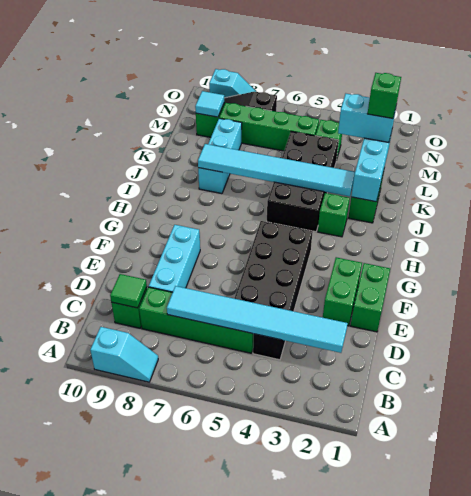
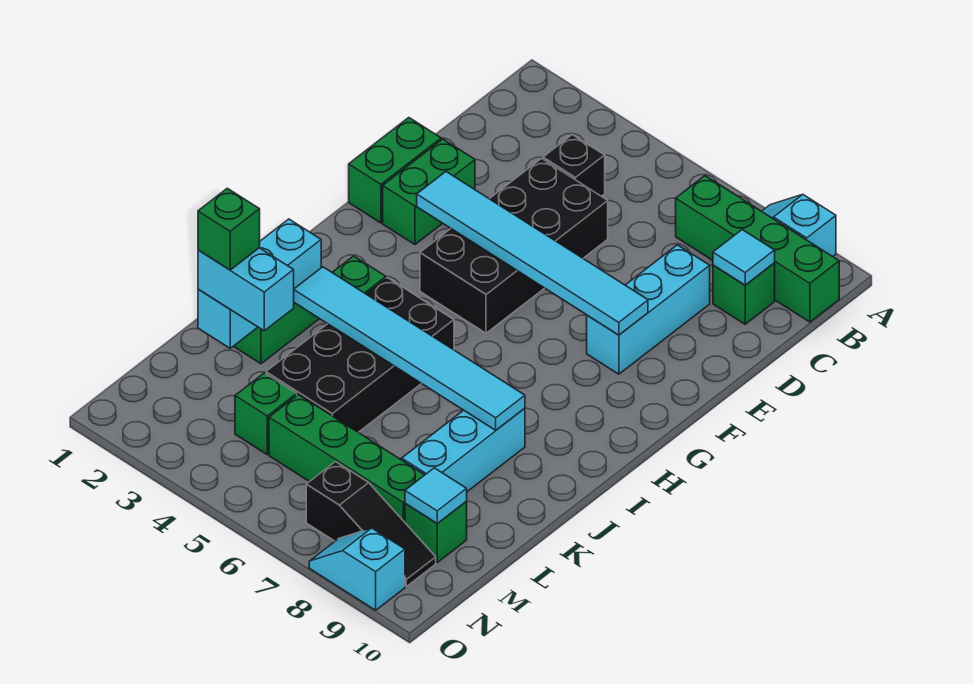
cyan 1x6 tile [167,286,348,353] -> cyan 1x6 tile moved to [417,172,648,335]
green 1x4 brick [139,287,254,353] -> green 1x4 brick moved to [676,176,839,322]
green 1x1 tile [110,274,147,308] -> cyan 1x1 tile [713,230,775,285]

